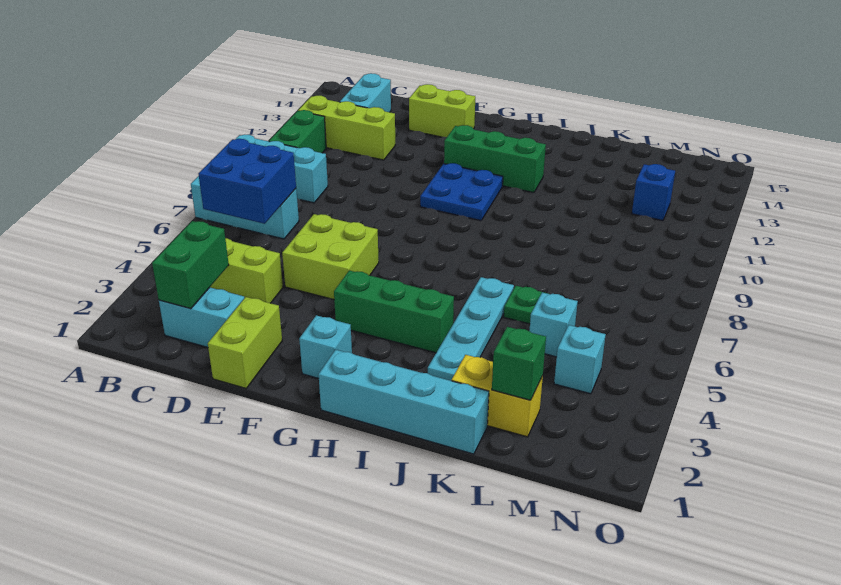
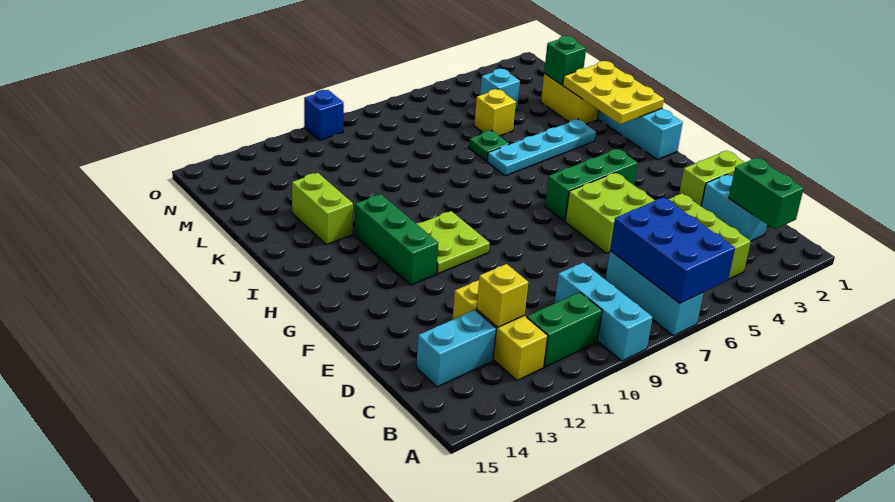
blue 2x2 brick [199,139,296,224] -> blue 2x3 brick [610,197,735,303]
lime 1x3 brick [298,96,395,160] -> yellow 1x3 brick [453,280,548,380]
green 1x2 brick [152,221,229,309] -> green 1x2 brick turned to [729,158,804,229]
none -> yellow 1x1 brick [477,264,528,327]
lime 1x2 brick [409,84,475,137] -> lime 1x2 brick moved to [292,173,353,245]
cyan 1x1 brick [299,315,352,379] -> none
green 1x3 brick [334,270,454,353] -> green 1x3 brick turned to [545,149,638,221]
blue 2x2 plate [420,163,503,221] -> lime 2x2 plate [416,211,490,274]
none -> yellow 2x3 plate [563,61,664,124]
cyan 1x1 brick [530,292,578,357] -> yellow 1x1 brick [474,89,516,136]
blue 1x1 brick [632,164,675,221] -> blue 1x1 brick moved to [304,90,344,140]

